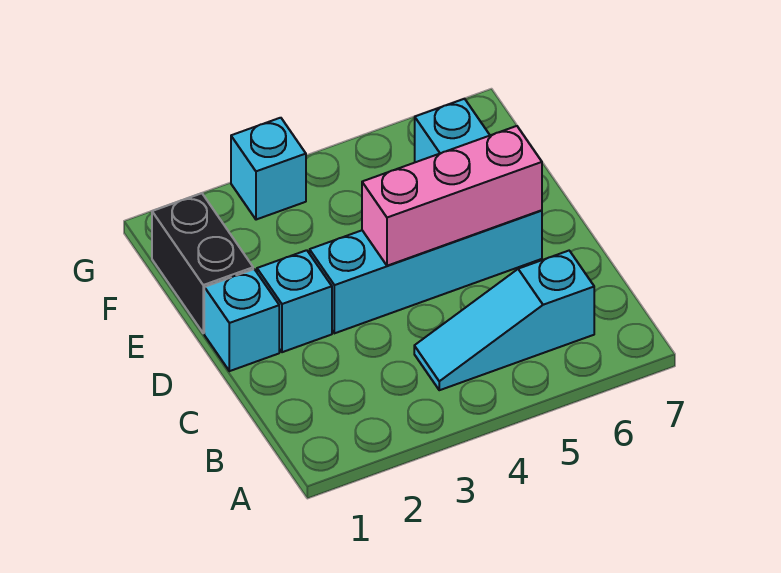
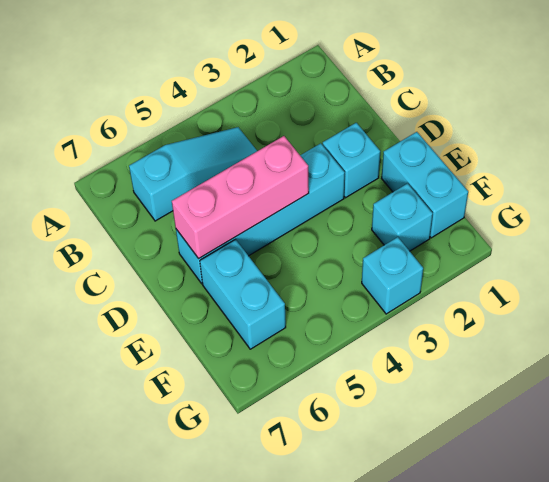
cyan 1x1 brick [204,269,279,371] -> cyan 1x1 brick moved to [372,184,433,251]
black 1x2 brick [152,193,253,333] -> cyan 1x2 brick [382,132,468,238]

